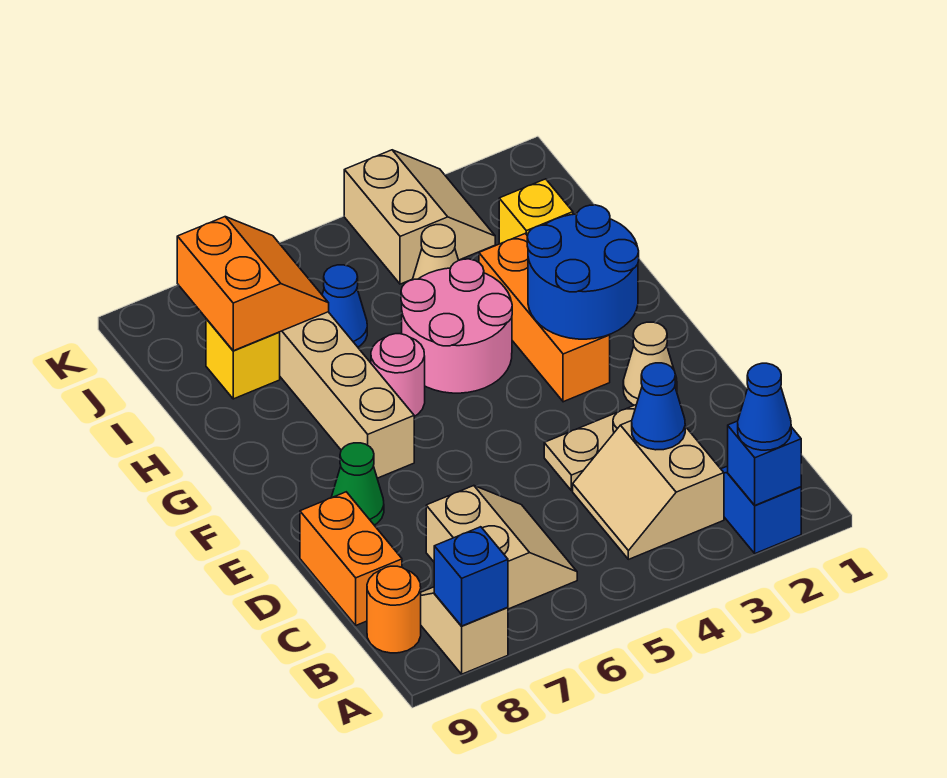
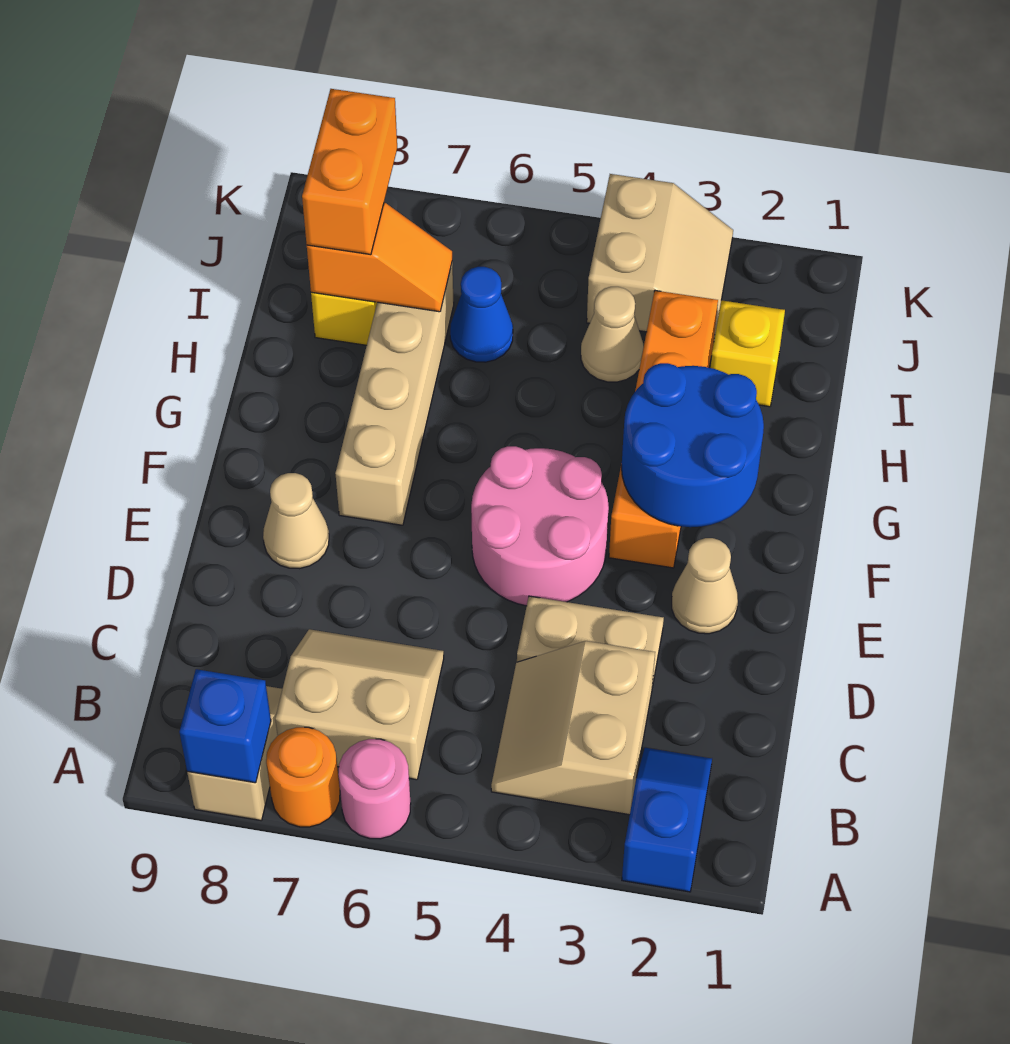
blue 1x1 brick [728,421,801,505] -> none
blue 1x1 cone [738,363,791,450] -> none
tan 2x2 slope [426,486,577,609] -> tan 2x2 slope turned to [275,629,444,780]
orange 1x1 round brick [367,566,421,653] -> orange 1x1 round brick moved to [266,727,340,827]
blue 1x1 cone [632,363,685,450] -> none
orange 1x2 brick [300,492,402,625] -> orange 1x2 brick moved to [302,89,397,255]
green 1x1 cone [331,443,384,525] -> tan 1x1 cone [263,473,329,569]
orange 1x3 brick [479,234,610,402] -> orange 1x4 brick [609,291,718,568]
pink 2x2 round brick [401,259,512,393] -> pink 2x2 round brick moved to [471,446,609,606]
pink 1x1 round brick [371,334,425,416] -> pink 1x1 round brick moved to [338,739,411,839]
orange 2x2 slope [177,217,329,351] -> orange 1x2 slope [307,203,452,312]

